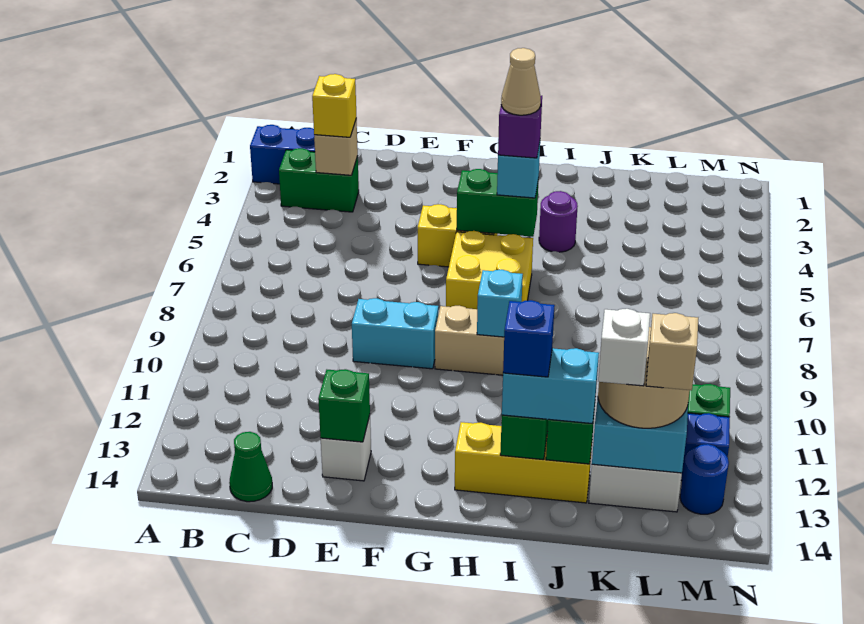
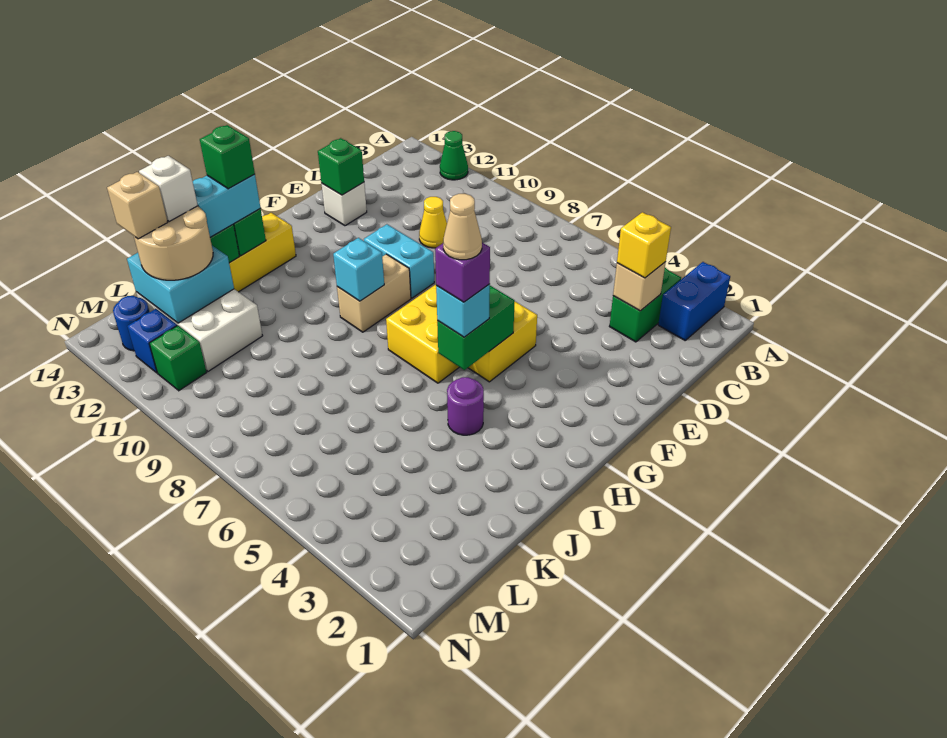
green 1x1 cone [229,432,272,502] -> green 1x1 cone moved to [440,131,468,180]
none -> yellow 1x1 cone [419,197,447,248]
cyan 1x2 brick [352,298,438,369] -> cyan 1x2 brick turned to [364,224,434,298]
blue 1x1 brick [503,300,555,377] -> green 1x1 brick [200,125,255,189]

